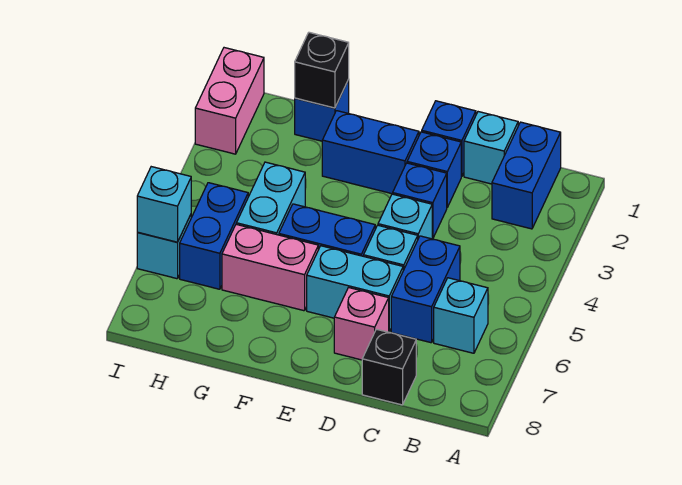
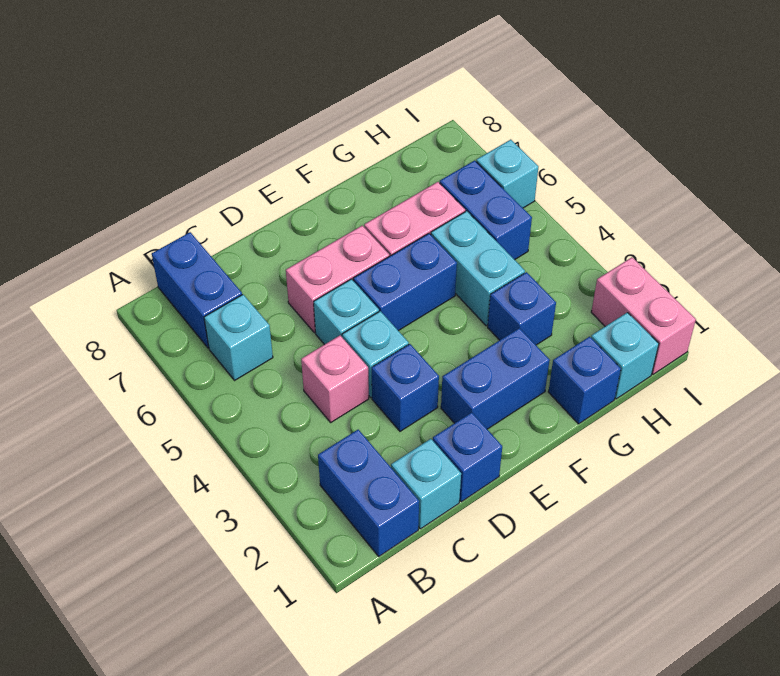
blue 1x2 brick [391,236,460,343] -> blue 1x2 brick moved to [152,232,242,348]
black 1x1 brick [362,329,416,405] -> none
blue 1x1 brick [407,132,461,207] -> blue 1x1 brick moved to [488,272,556,345]
cyan 1x2 brick [307,246,403,331] -> pink 1x2 brick [286,226,389,333]
pink 1x1 brick [334,288,389,360] -> pink 1x1 brick moved to [301,335,369,422]
black 1x1 brick [295,32,349,108] -> none
cyan 1x1 brick [137,167,191,242] -> cyan 1x1 brick moved to [591,312,659,399]

